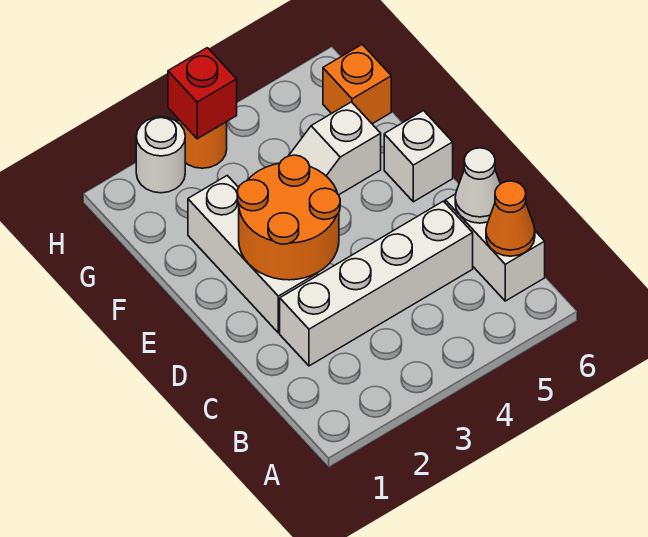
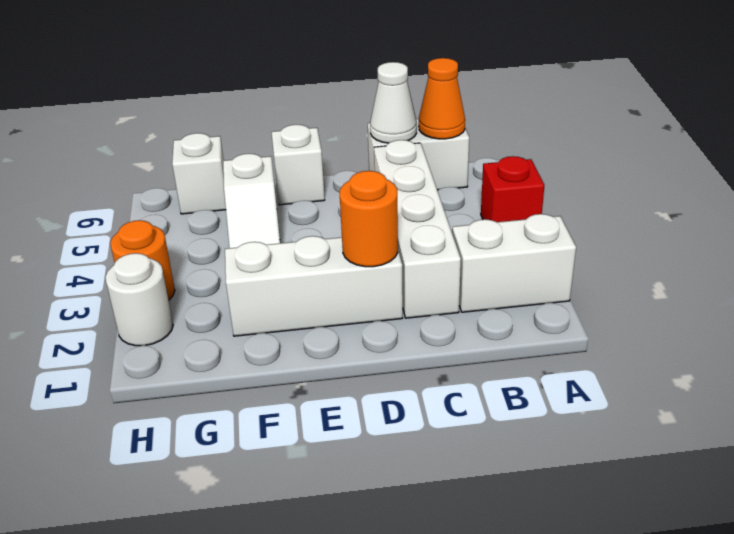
none -> white 1x2 brick [452,214,576,312]
orange 2x2 round brick [237,155,340,280] -> orange 1x1 round brick [340,171,398,267]
orange 1x1 brick [323,44,391,124] -> white 1x1 brick [172,133,226,214]
red 1x1 brick [168,48,237,139] -> red 1x1 brick moved to [481,156,544,222]

